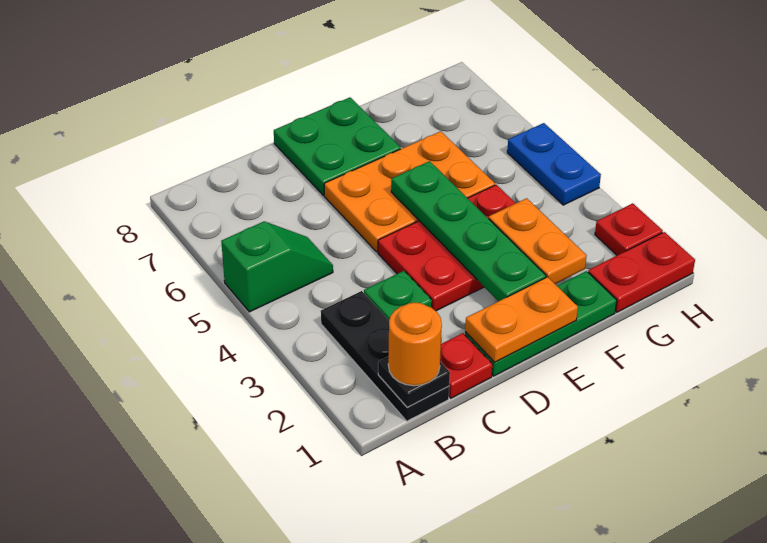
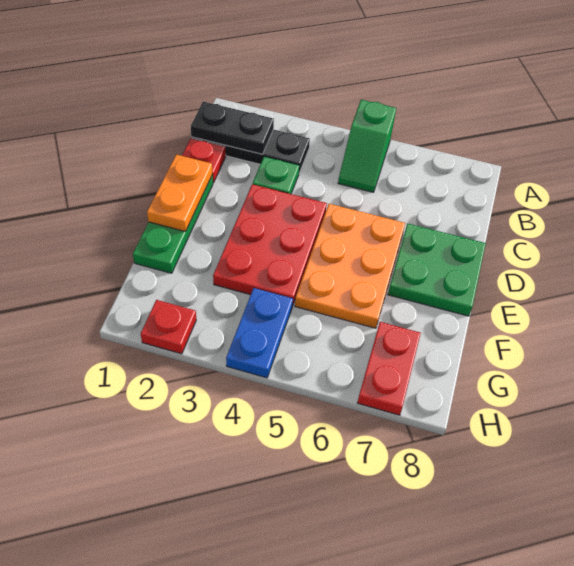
black 1x1 plate [378,356,450,407] -> black 1x2 plate [191,102,274,154]
orange 1x1 round brick [388,303,442,386] -> none
green 1x4 plate [391,161,546,301] -> none
orange 1x2 plate [489,198,587,284] -> none
red 1x2 plate [588,232,695,312] -> red 1x2 plate moved to [357,322,421,415]
blue 1x2 plate [507,123,601,205] -> blue 1x2 plate turned to [226,288,293,378]

